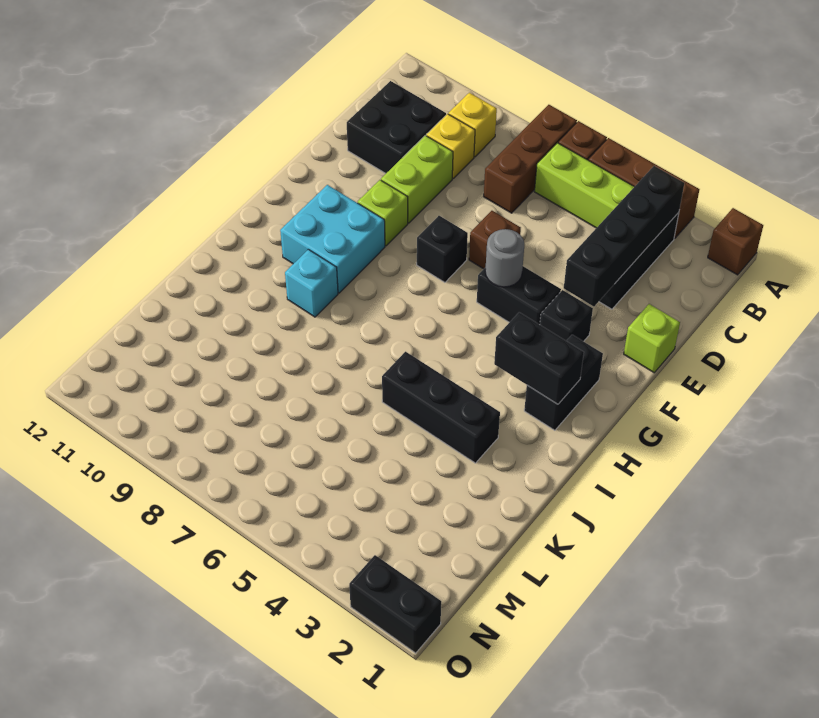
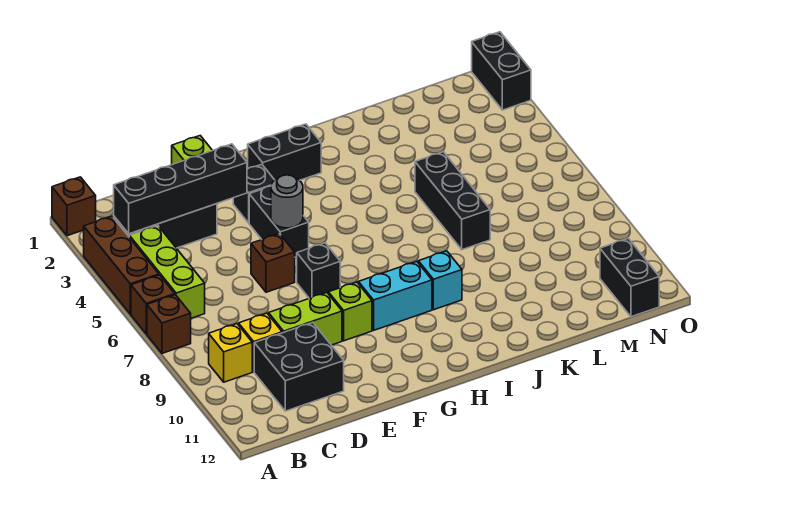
brown 1x3 brick [484,105,577,213] -> brown 1x1 brick [147,295,191,353]
cyan 2x2 brick [280,185,385,293] -> cyan 1x2 brick [358,261,432,330]
black 1x2 brick [494,312,584,404] -> black 1x2 brick moved to [600,238,659,317]
black 1x3 brick [382,352,500,463] -> black 1x3 brick moved to [415,152,490,250]

